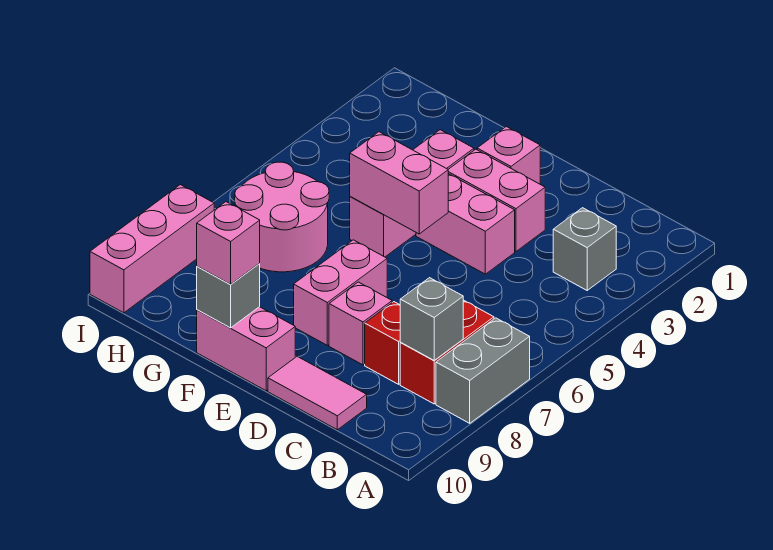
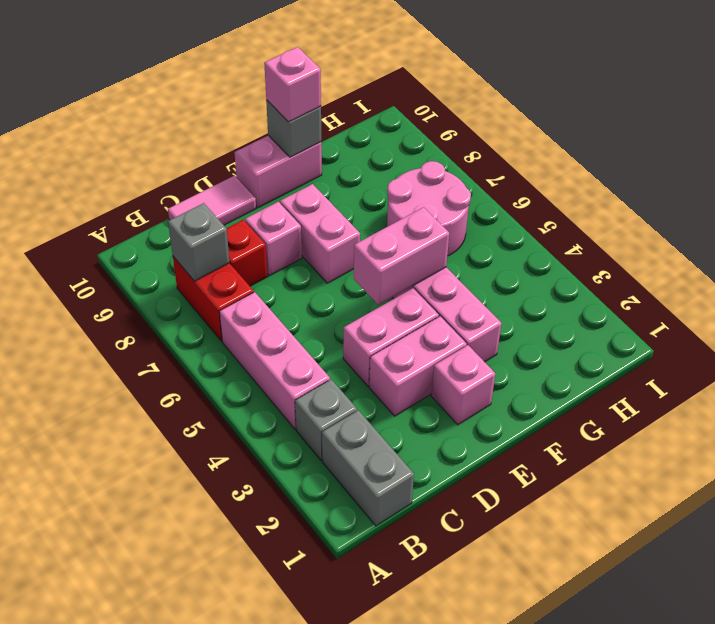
grey 1x2 brick [436,318,530,423] -> grey 1x2 brick moved to [322,410,414,526]
pink 1x3 brick [90,185,214,313] -> pink 1x3 brick moved to [219,292,330,429]

